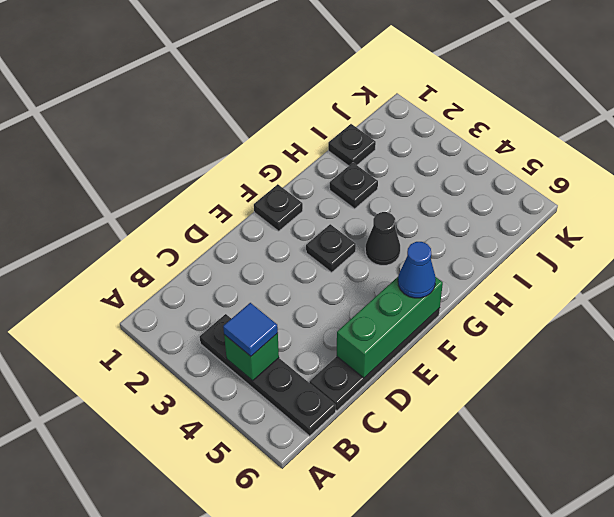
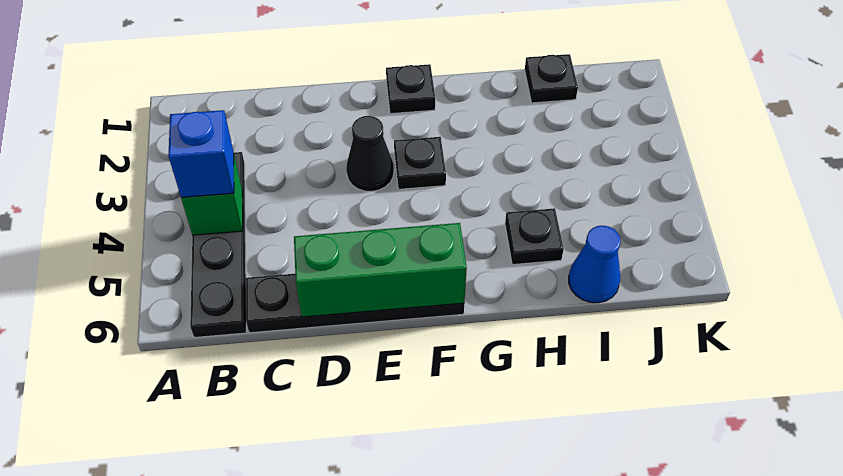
blue 1x1 tile [223,303,278,356] -> blue 1x1 brick [168,110,234,197]
blue 1x1 cone [398,242,436,298] -> blue 1x1 cone moved to [569,226,621,303]
black 1x1 cone [365,212,400,265] -> black 1x1 cone moved to [346,116,394,191]
black 1x1 plate [330,163,378,209] -> black 1x1 plate moved to [505,208,564,265]

